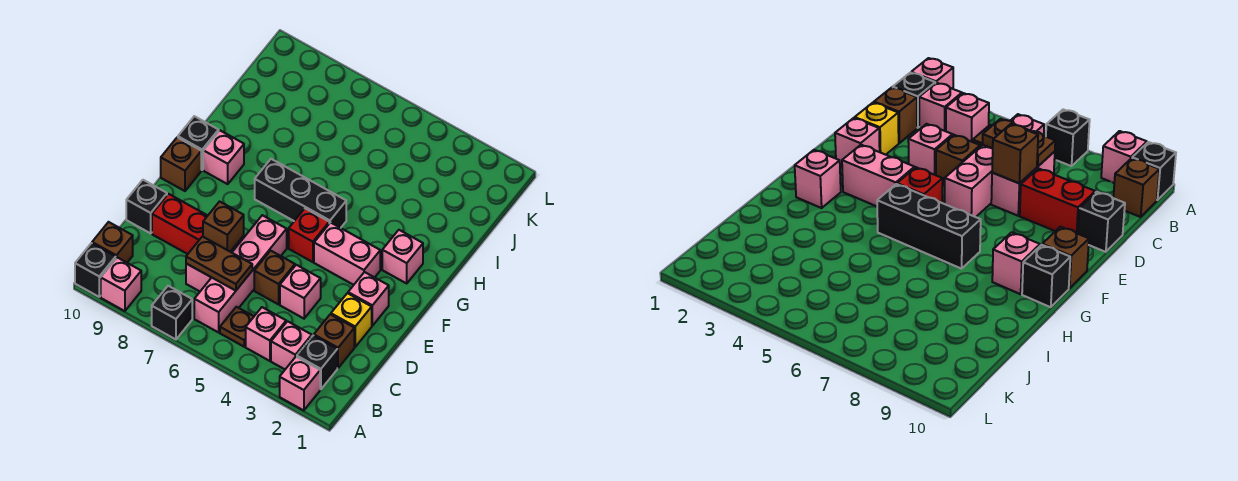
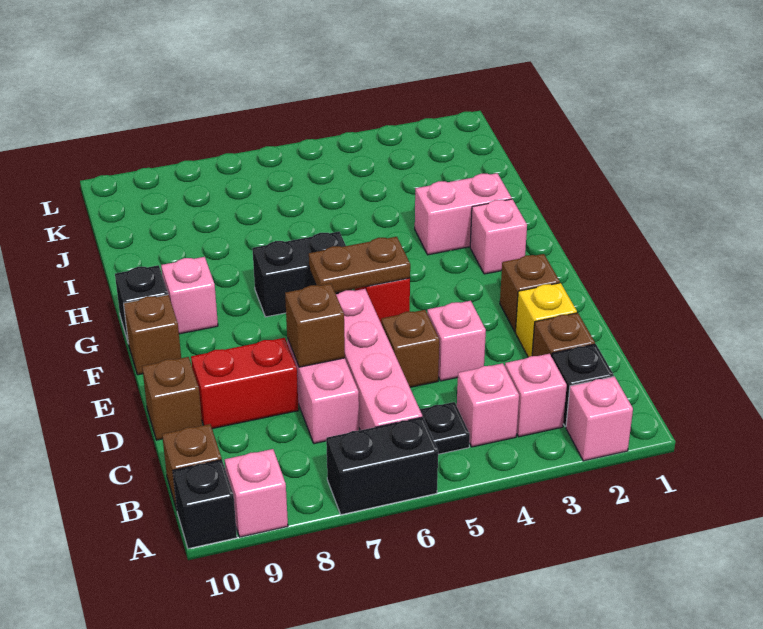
black 1x1 brick [152,286,192,339] -> black 1x2 brick [326,417,438,515]
brown 1x1 plate [220,307,254,347] -> black 1x1 plate [420,402,470,454]
brown 1x2 plate [186,237,252,291] -> brown 1x2 plate moved to [309,237,410,292]
black 1x1 brick [126,180,167,233] -> brown 1x1 brick [142,357,202,440]
pink 1x1 brick [348,272,389,326] -> brown 1x1 brick [500,254,560,332]
pink 1x2 brick [314,223,380,285] -> pink 1x2 brick moved to [415,173,512,255]
black 1x3 brick [255,159,346,228] -> black 1x2 brick [252,232,352,317]

